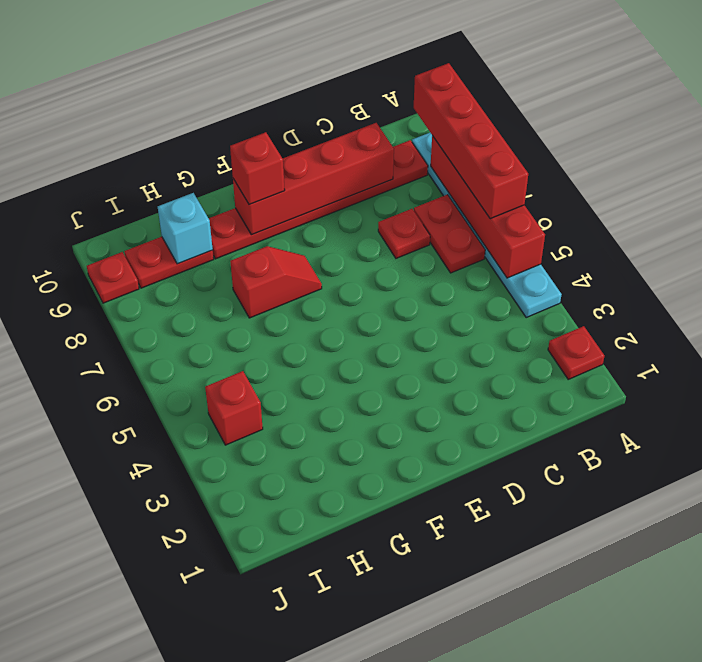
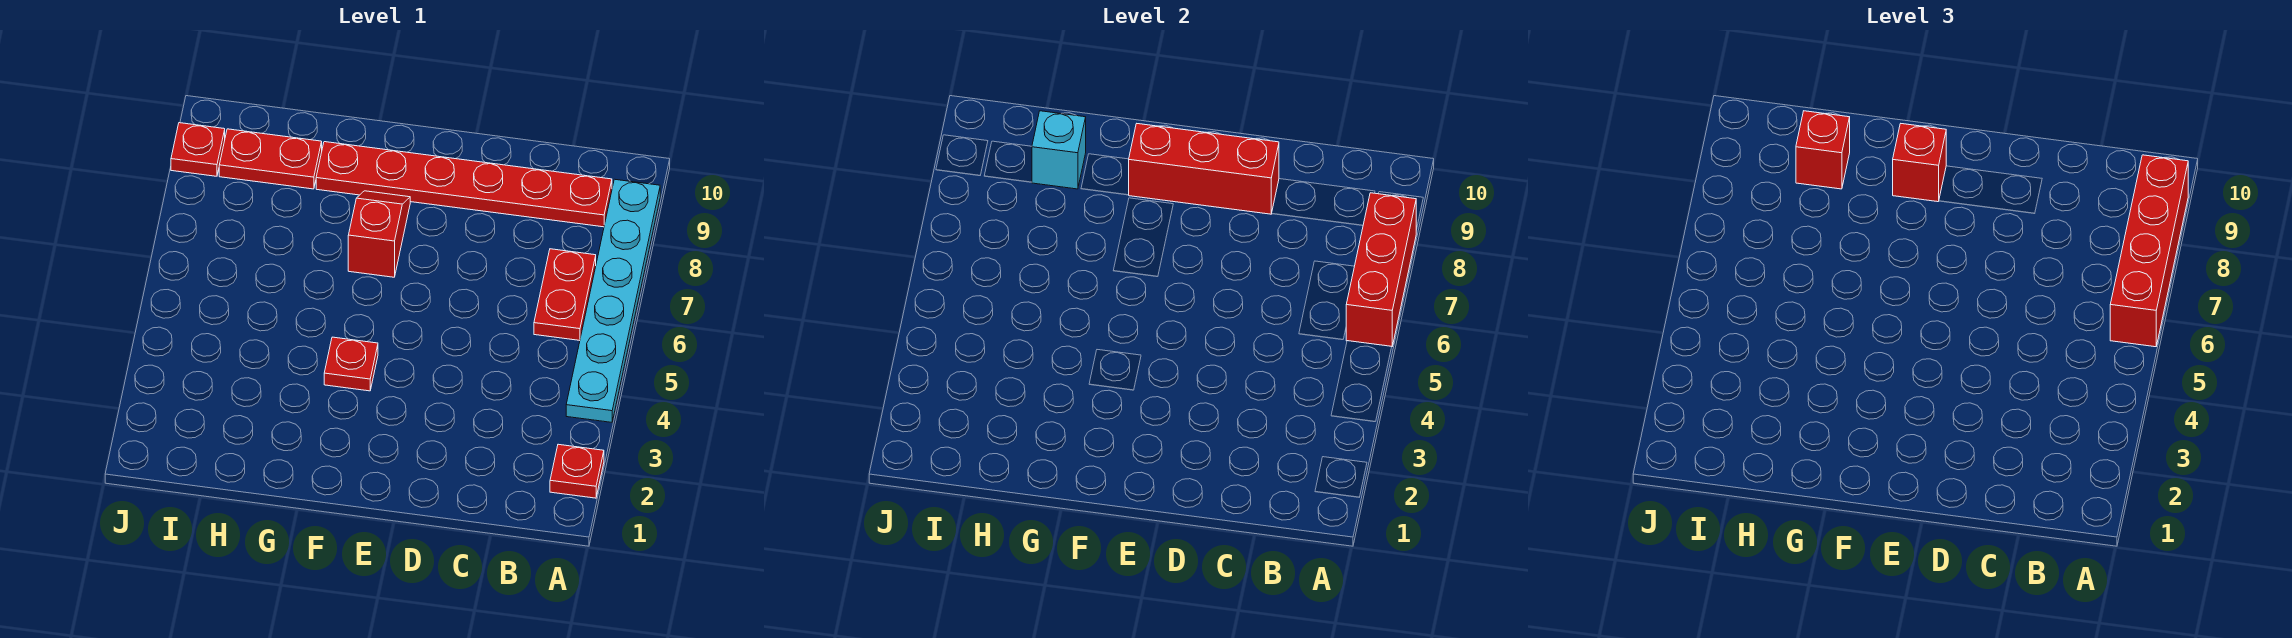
red 1x4 brick [431,136,545,278] -> red 1x3 brick [1346,193,1416,346]
red 1x1 plate [378,209,430,258] -> red 1x1 plate moved to [324,337,378,391]
red 1x4 brick [233,123,394,235] -> red 1x3 brick [1129,124,1279,214]
red 1x2 slope [230,246,322,318] -> red 1x2 slope turned to [348,191,410,277]
red 1x1 brick [205,371,263,445] -> red 1x1 brick moved to [1796,111,1850,189]

